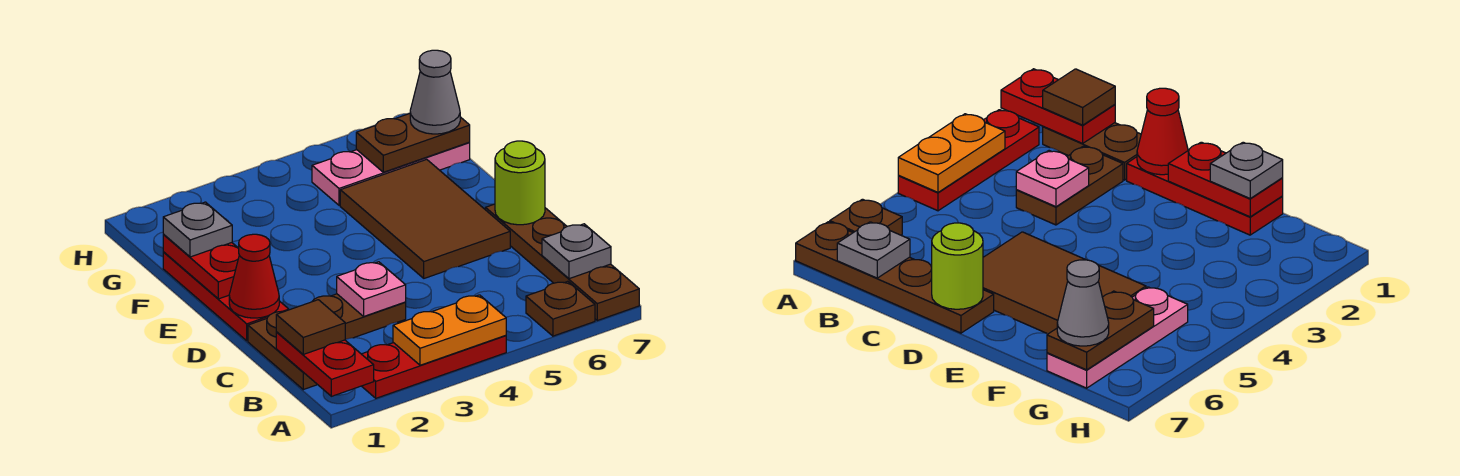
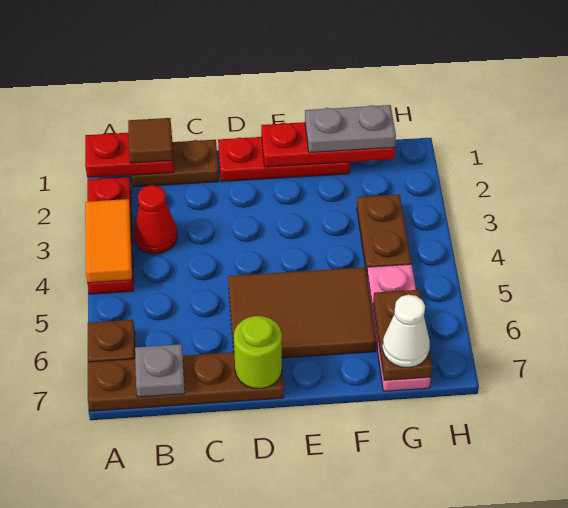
orange 1x2 plate [393,295,506,365] -> orange 1x2 tile [85,199,132,283]
brown 1x2 plate [312,294,406,340] -> brown 1x2 plate moved to [357,194,411,274]
pink 1x1 plate [337,262,406,316] -> none
red 1x1 cone [229,234,279,318] -> red 1x1 cone moved to [134,185,177,254]
red 1x2 plate [163,235,239,299] -> red 1x3 plate [261,122,395,167]
grey 1x1 plate [163,202,232,257] -> grey 1x2 plate [305,105,396,152]
grey 1x1 cone [410,50,460,134] -> white 1x1 cone [382,295,430,368]

